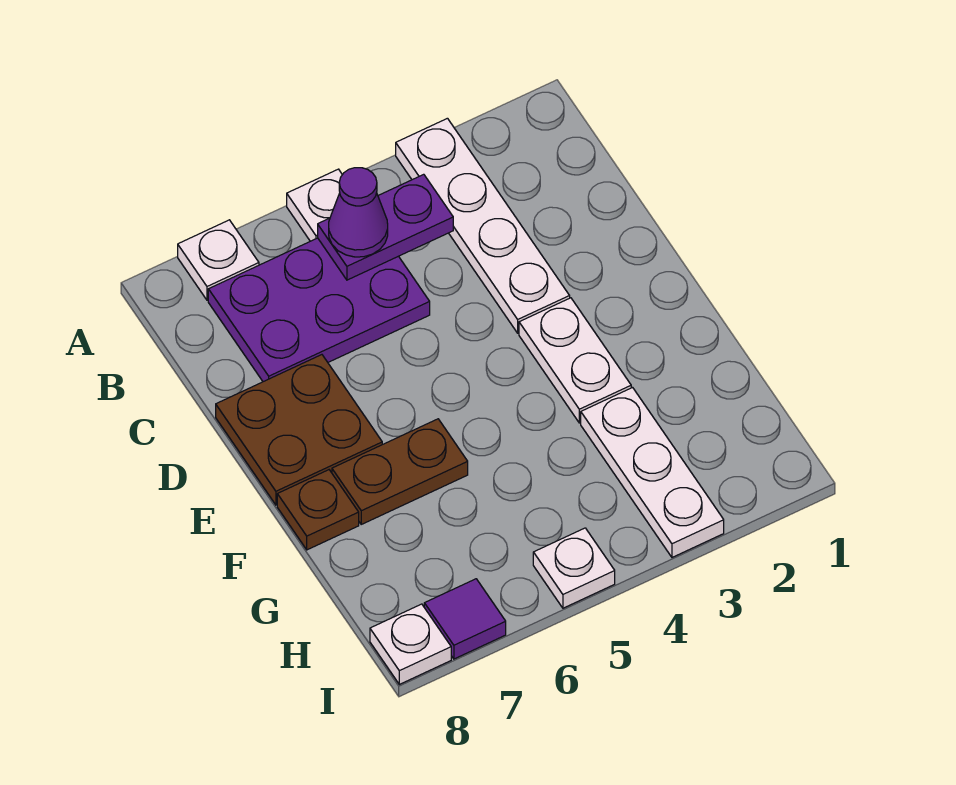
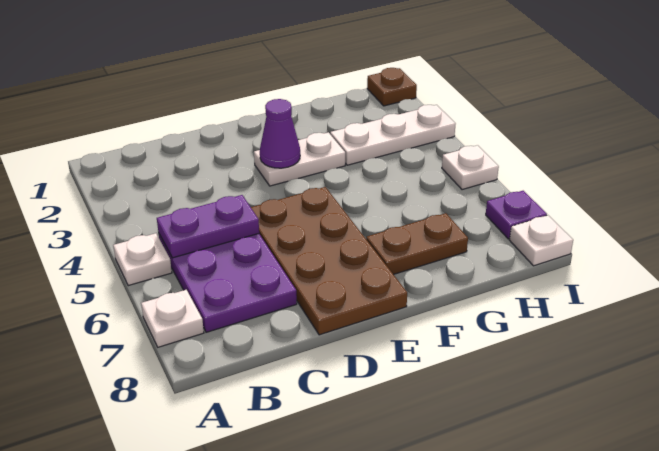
white 1x4 plate [396,118,570,333] -> none
purple 1x2 plate [318,174,453,280] -> purple 1x2 plate turned to [157,195,259,258]
purple 1x1 cone [329,168,388,257] -> purple 1x1 cone moved to [260,99,300,168]
brown 2x2 plate [216,355,382,505] -> brown 2x4 plate [251,187,407,335]
brown 1x2 plate [332,419,468,524] -> brown 1x2 plate turned to [366,213,468,274]
brown 1x1 plate [277,470,359,550] -> brown 1x1 plate moved to [367,68,417,106]
purple 1x1 tile [424,579,506,659] -> purple 1x1 plate [486,191,547,239]

